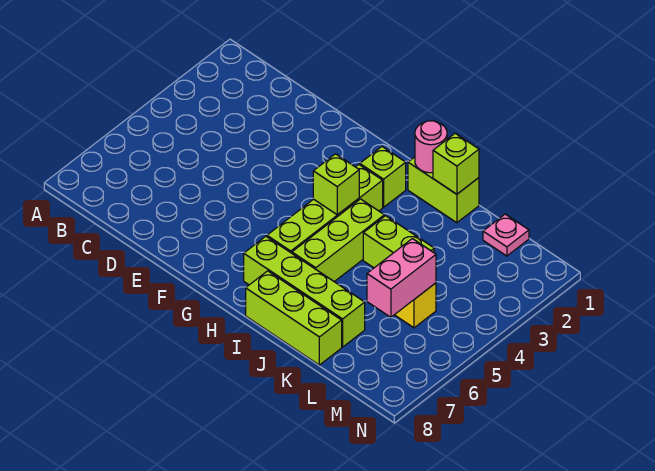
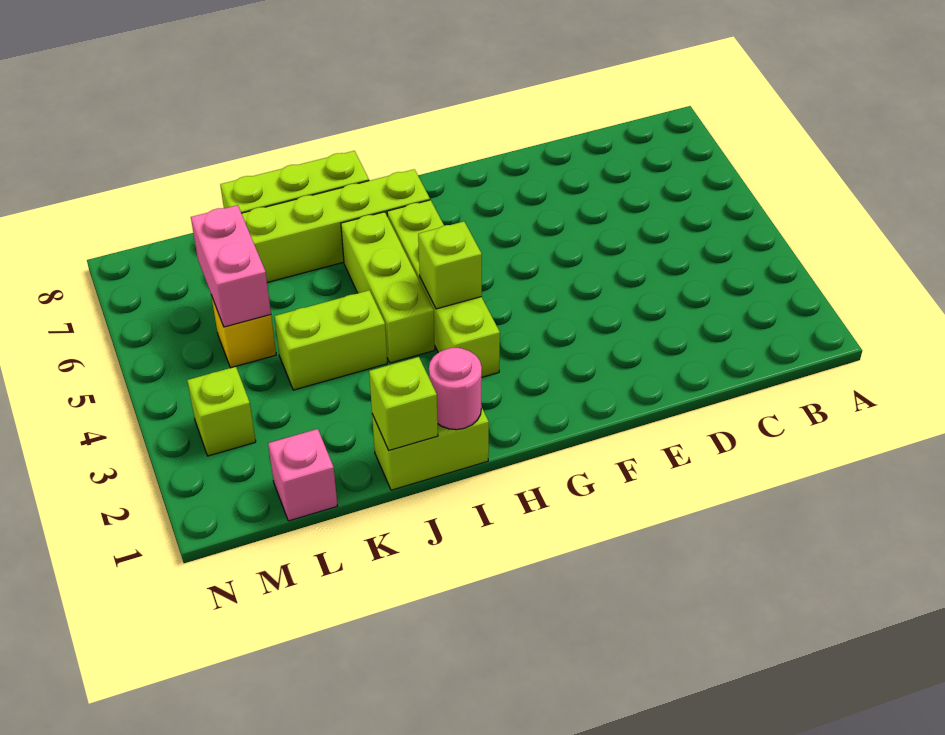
lime 1x1 brick [360,147,406,207] -> lime 1x1 brick moved to [187,367,256,456]
pink 1x1 plate [483,214,529,256] -> pink 1x1 brick [268,429,337,521]

